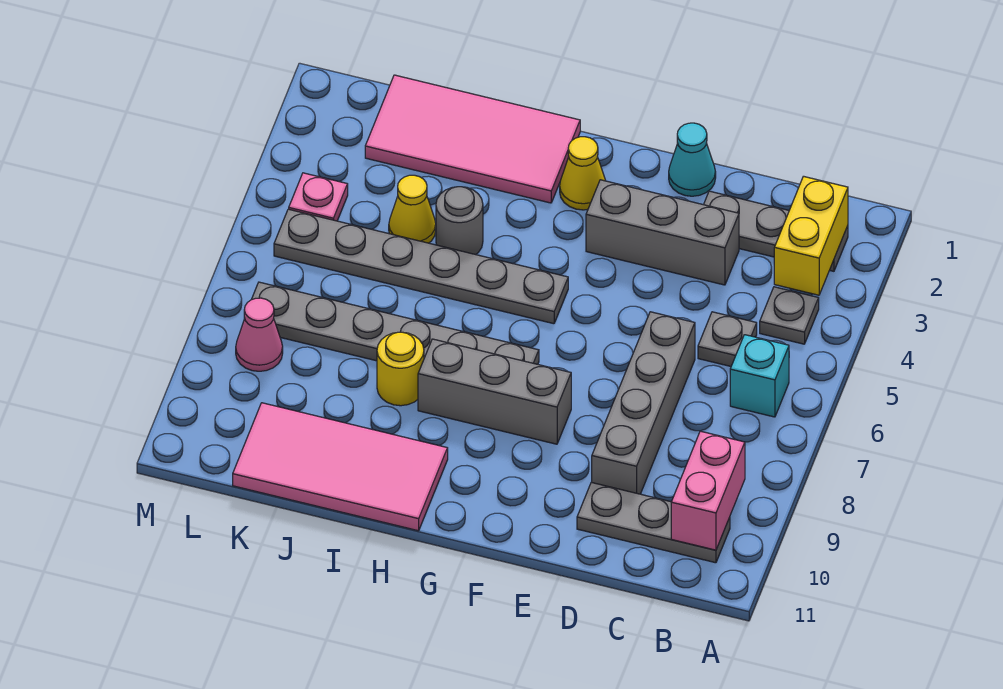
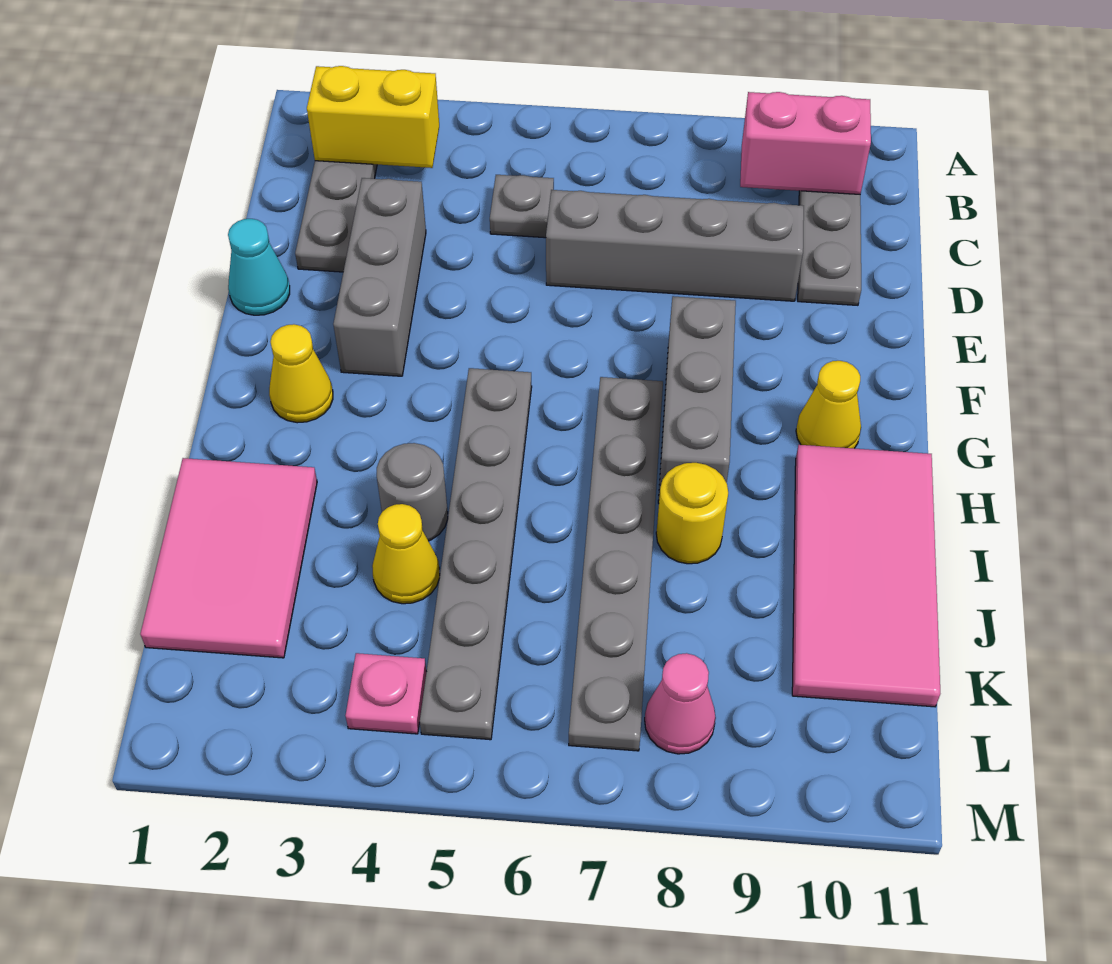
grey 1x1 plate [760,287,819,344] -> none
cyan 1x1 brick [730,335,789,417] -> none
none -> yellow 1x1 cone [796,361,861,448]
pink 2x4 tile [365,75,580,203] -> pink 2x3 tile [140,458,317,658]

